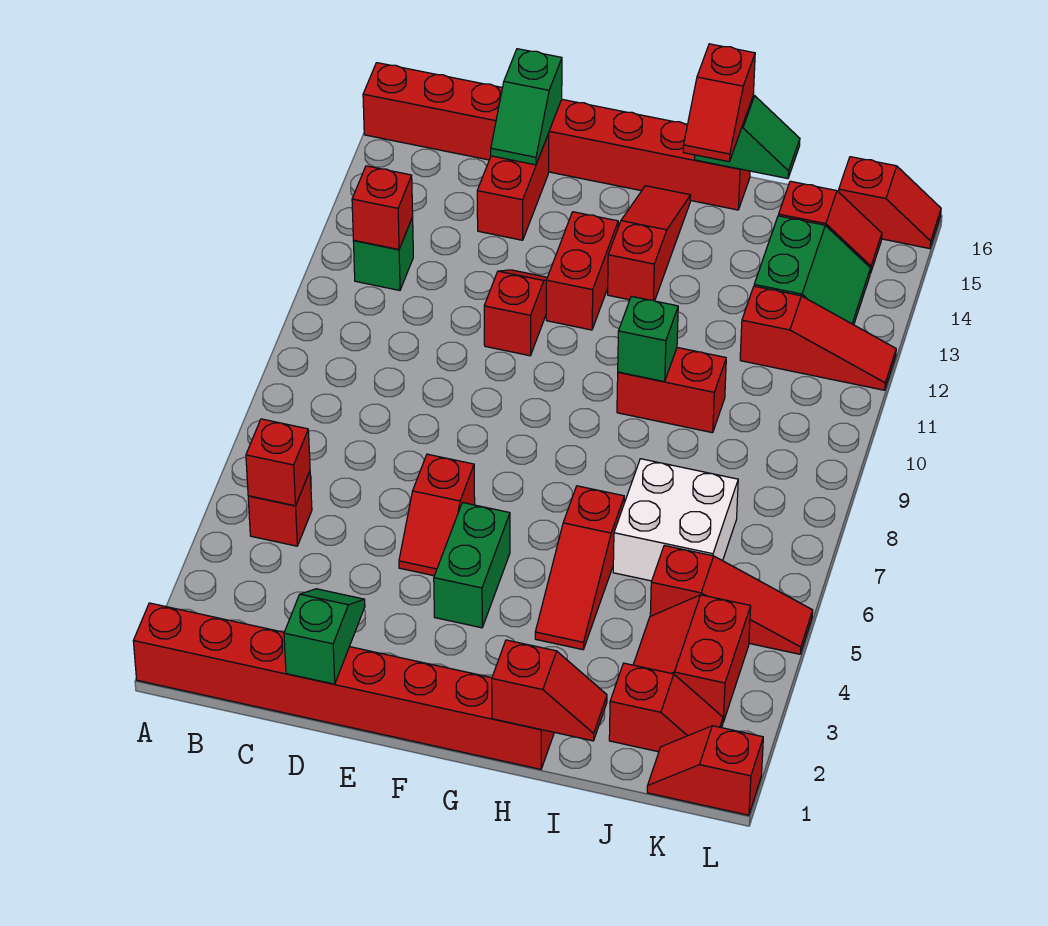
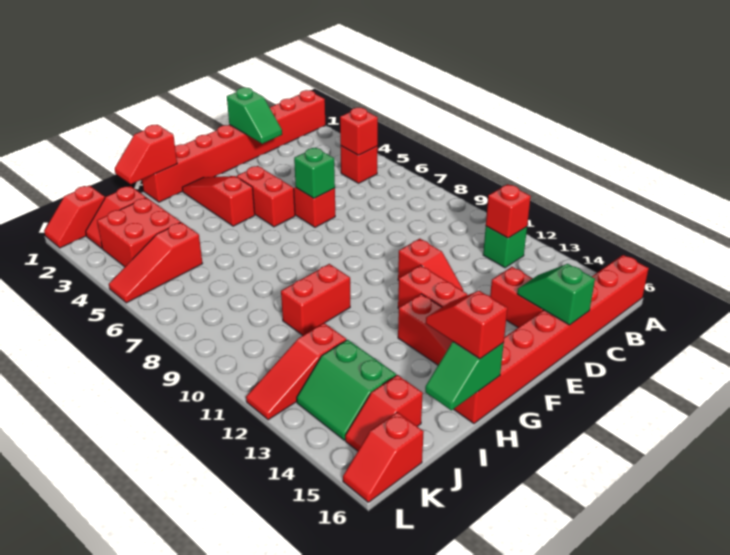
green 1x2 brick [434,503,510,628] -> red 1x2 brick [237,166,295,227]
red 1x3 slope [535,486,624,650] -> red 1x3 slope moved to [182,176,255,226]
green 1x1 brick [618,296,678,382] -> green 1x1 brick moved to [294,148,335,198]
white 2x2 brick [613,459,738,581] -> none
red 2x2 slope [633,595,751,722] -> red 2x2 brick [97,198,181,267]
red 1x2 slope [647,726,763,815] -> red 1x2 slope turned to [44,185,105,248]

